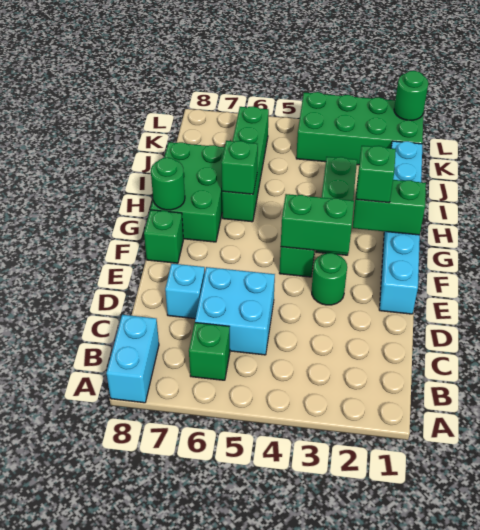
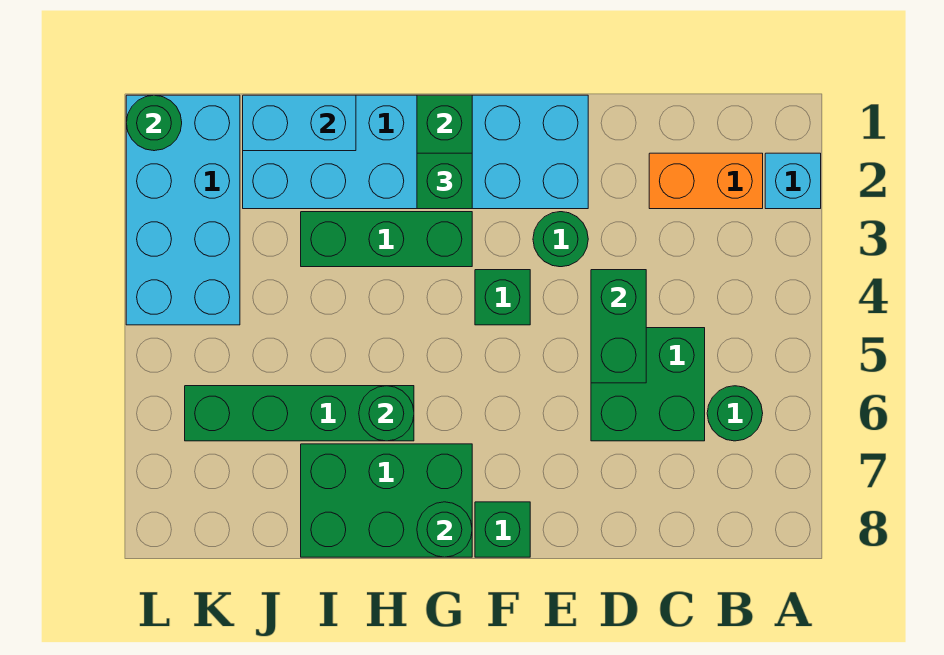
cyan 1x2 brick [106,315,159,403] -> cyan 1x2 brick moved to [243,95,356,151]
none -> orange 1x2 brick [649,153,763,209]
green 1x1 brick [189,323,230,380] -> green 1x1 round brick [707,386,763,441]
cyan 2x2 brick [195,267,275,355] -> green 2x2 brick [591,328,705,441]
cyan 1x1 brick [165,264,205,319] -> cyan 1x1 brick moved to [765,153,821,209]
cyan 1x6 brick [379,141,422,314] -> cyan 2x6 brick [243,95,588,209]
green 1x2 brick [281,194,354,253] -> green 1x2 brick moved to [591,270,646,383]
green 1x1 brick [221,141,258,194] -> green 1x1 round brick [359,386,414,441]
green 2x4 brick [296,92,423,165] -> cyan 2x4 brick [126,95,240,325]

